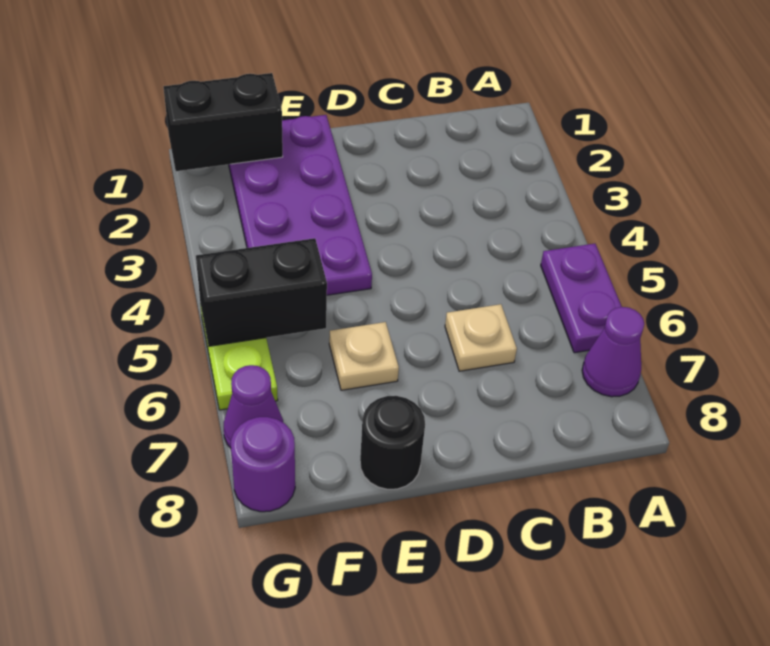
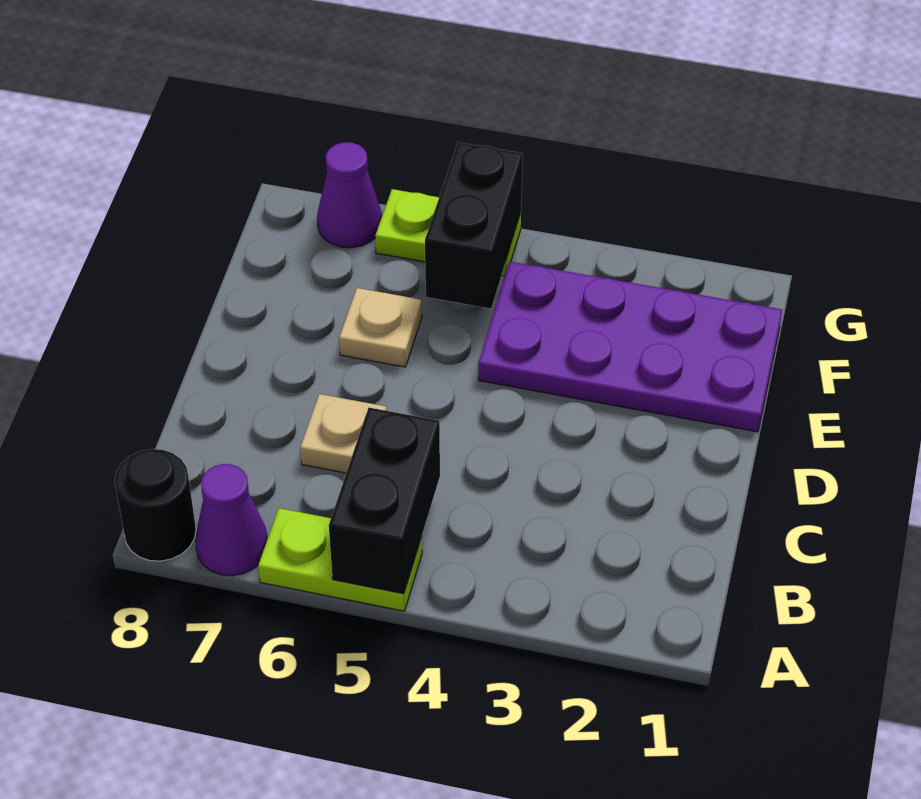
purple 1x2 plate [541,244,622,353] -> lime 1x2 plate [258,508,422,611]
black 1x1 round brick [360,396,425,489] -> black 1x1 round brick moved to [114,449,196,561]
black 1x2 brick [164,73,283,171] -> black 1x2 brick moved to [329,408,440,594]
purple 1x1 round brick [231,417,295,512] -> none

